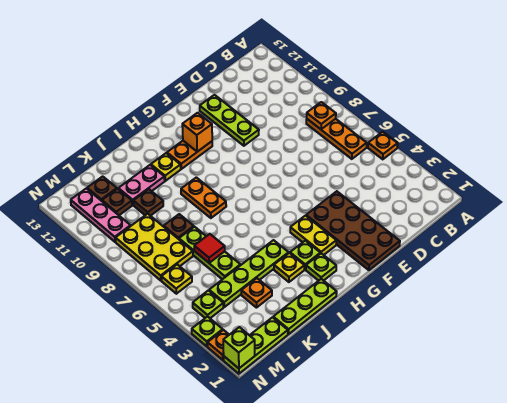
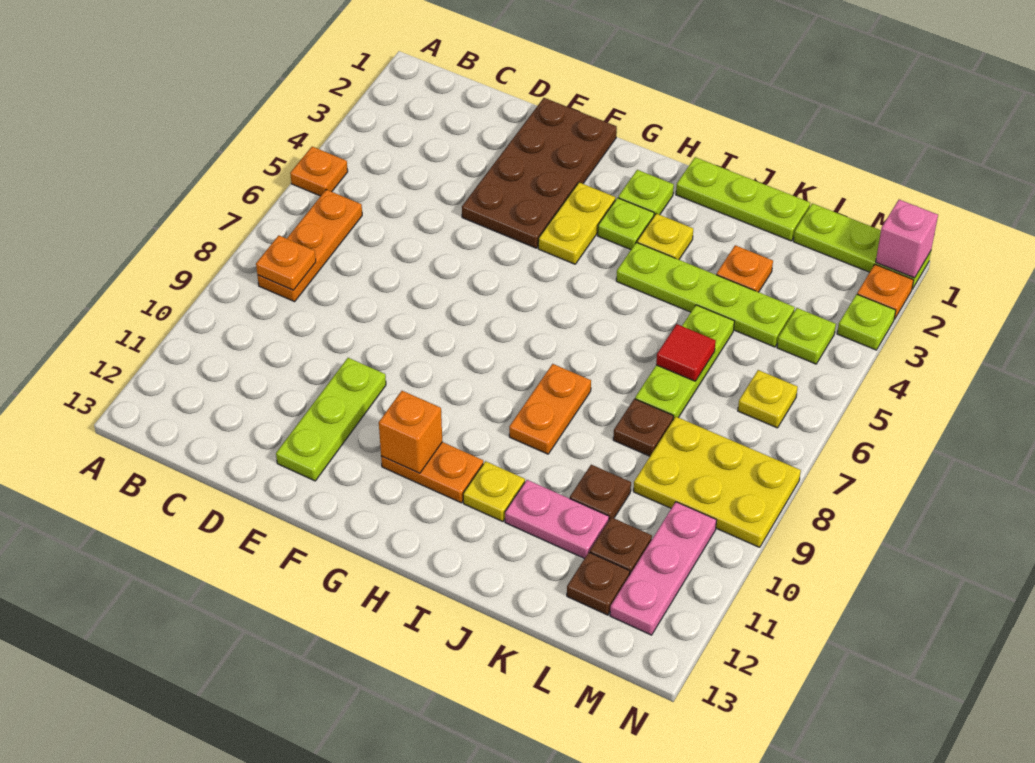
yellow 2x3 plate [116,214,193,281] -> yellow 2x3 plate turned to [634,417,801,547]
lime 1x1 brick [223,327,255,368] -> pink 1x1 brick [876,200,938,278]

